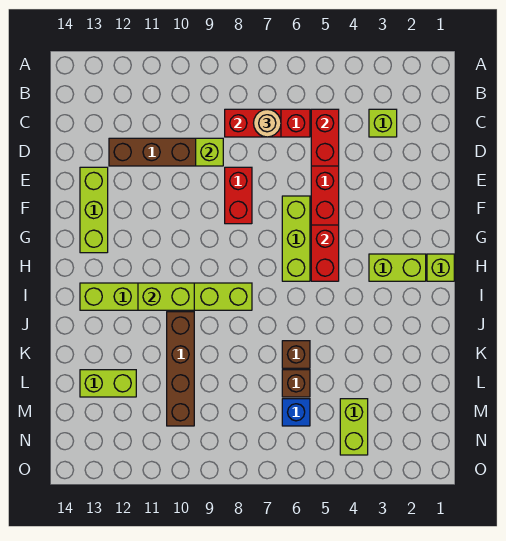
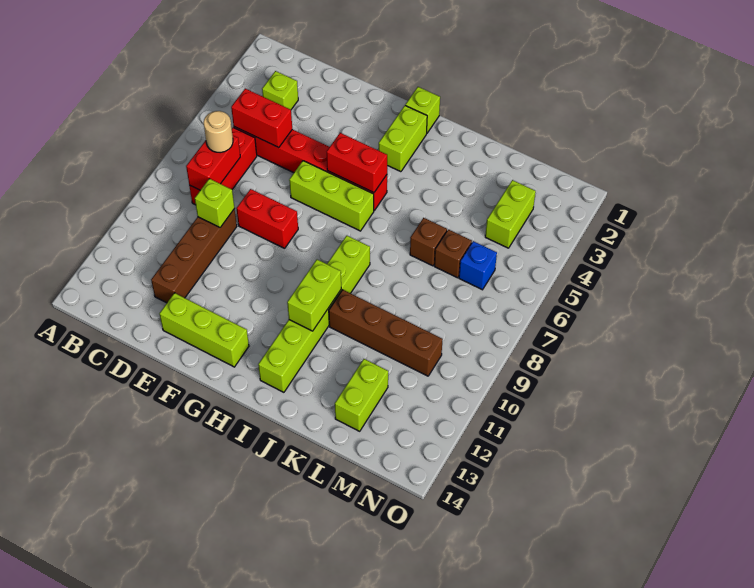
lime 1x2 brick [340,399,368,455] -> lime 1x2 brick turned to [485,180,536,248]

